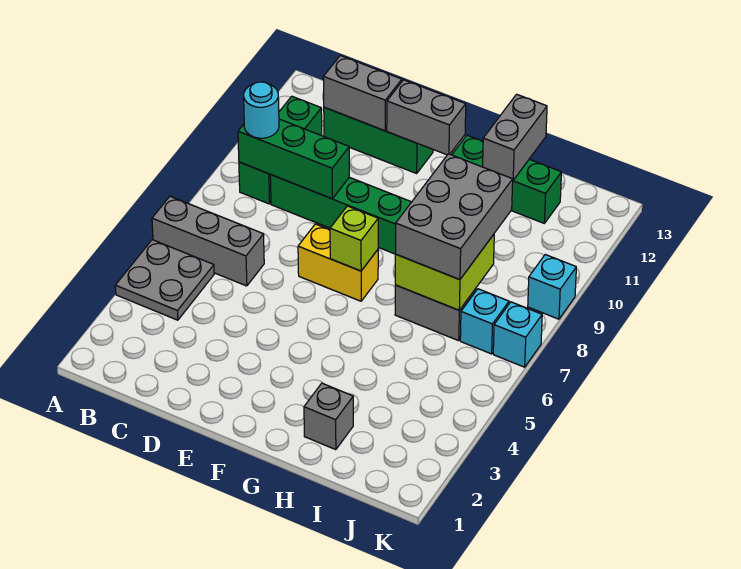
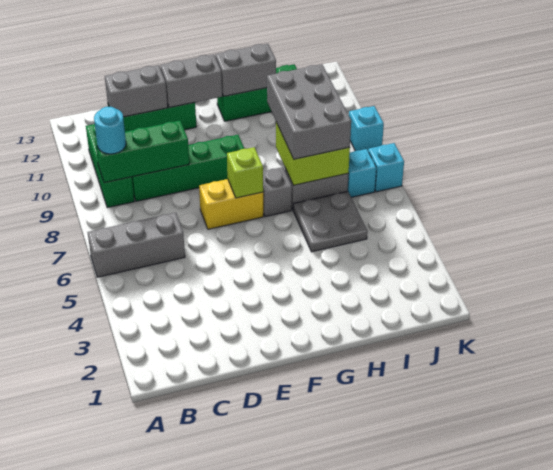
grey 2x2 plate [115,240,214,320] -> grey 2x2 plate moved to [293,191,368,252]
grey 1x1 brick [304,383,353,450] -> grey 1x1 brick moved to [263,167,292,217]
grey 1x2 brick [483,94,547,180] -> grey 1x2 brick turned to [215,44,276,96]

